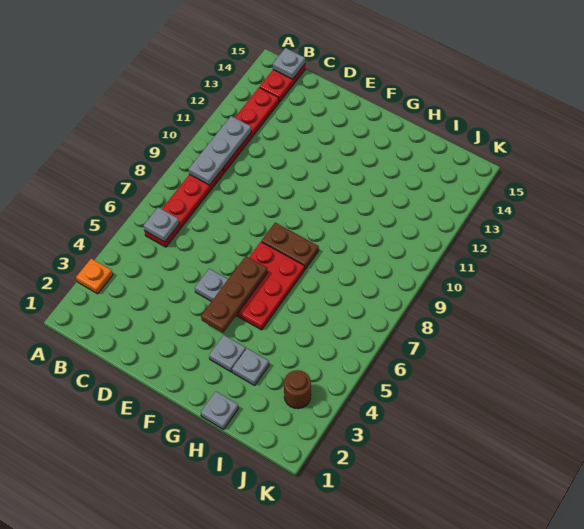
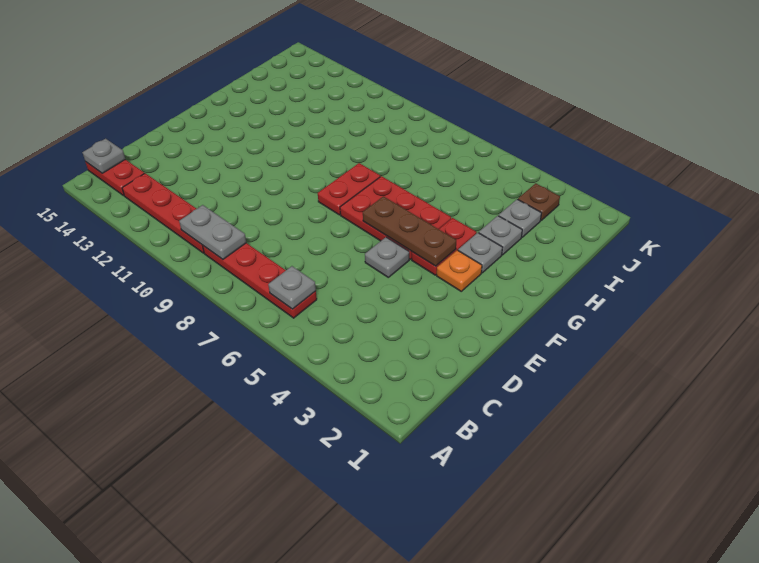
orange 1x1 plate [76,259,113,294] -> orange 1x1 plate moved to [437,250,482,291]
grey 1x3 plate [189,116,251,185] -> grey 1x2 plate [179,205,246,259]
none -> red 1x2 plate [412,218,477,275]
brown 1x2 plate [261,223,319,269] -> red 1x2 plate [318,163,380,215]
grey 1x1 plate [201,392,238,430] -> grey 1x1 plate moved to [499,199,541,237]
brown 1x1 round brick [284,370,311,409] -> brown 1x1 plate [518,183,560,220]

